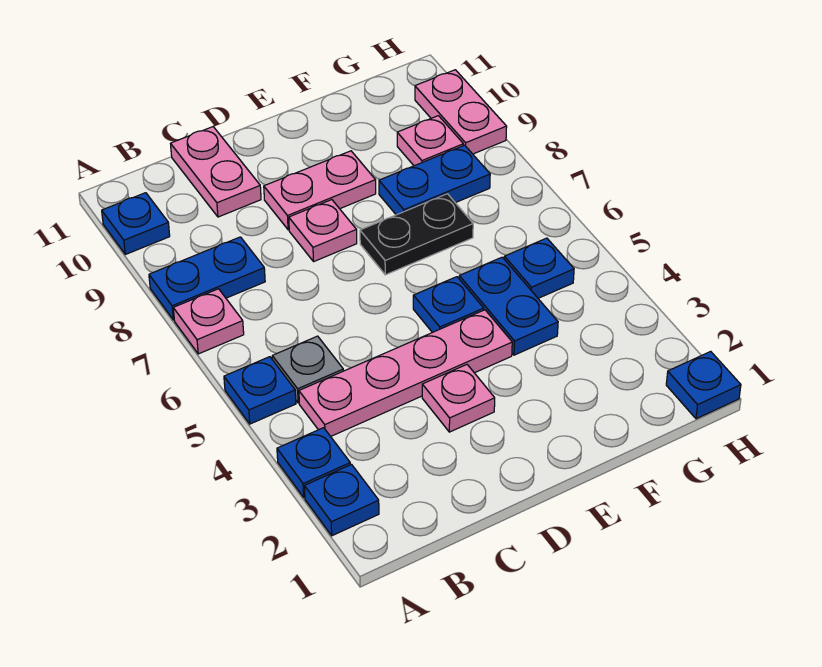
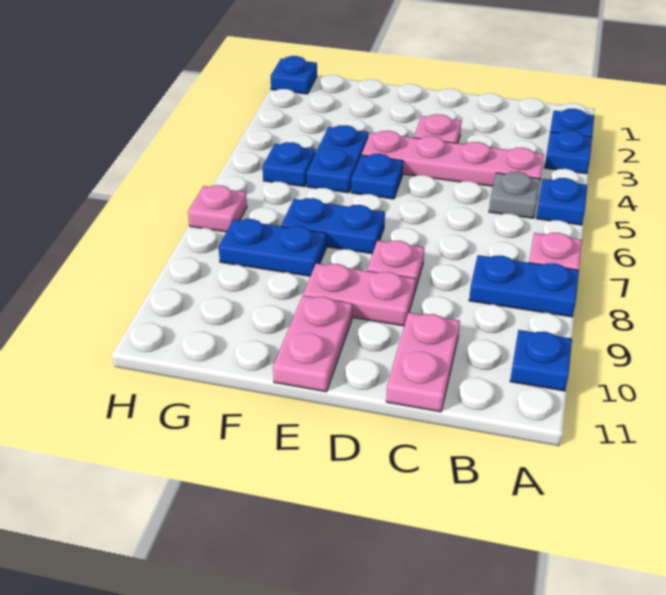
black 1x2 plate [360,194,473,275] -> blue 1x2 plate [281,198,385,254]
pink 1x1 plate [397,116,463,166] -> pink 1x1 plate moved to [188,185,247,232]
pink 1x2 plate [415,70,507,154] -> pink 1x2 plate moved to [273,296,352,392]

